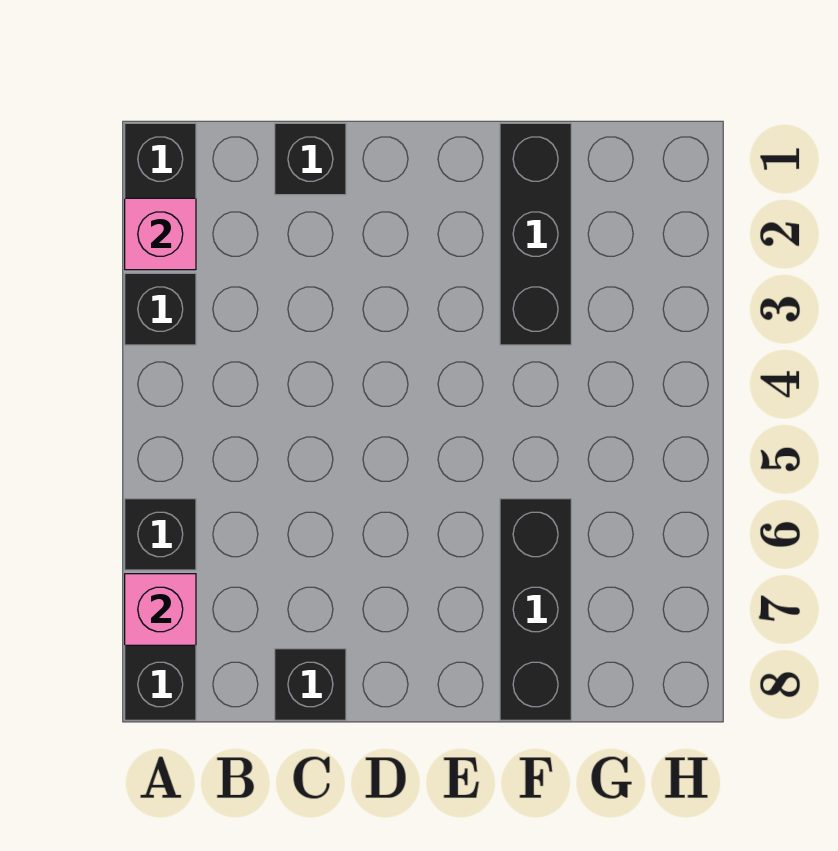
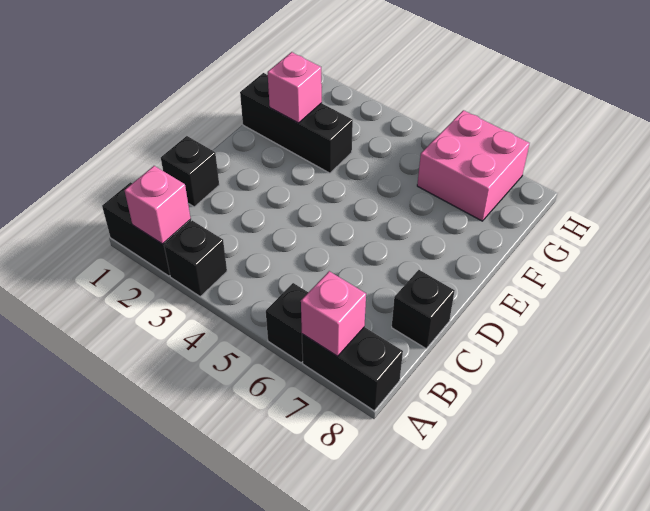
none -> pink 1x1 brick [268,52,322,123]
black 1x3 brick [500,499,571,720] -> none
none -> pink 2x2 brick [417,110,530,221]

